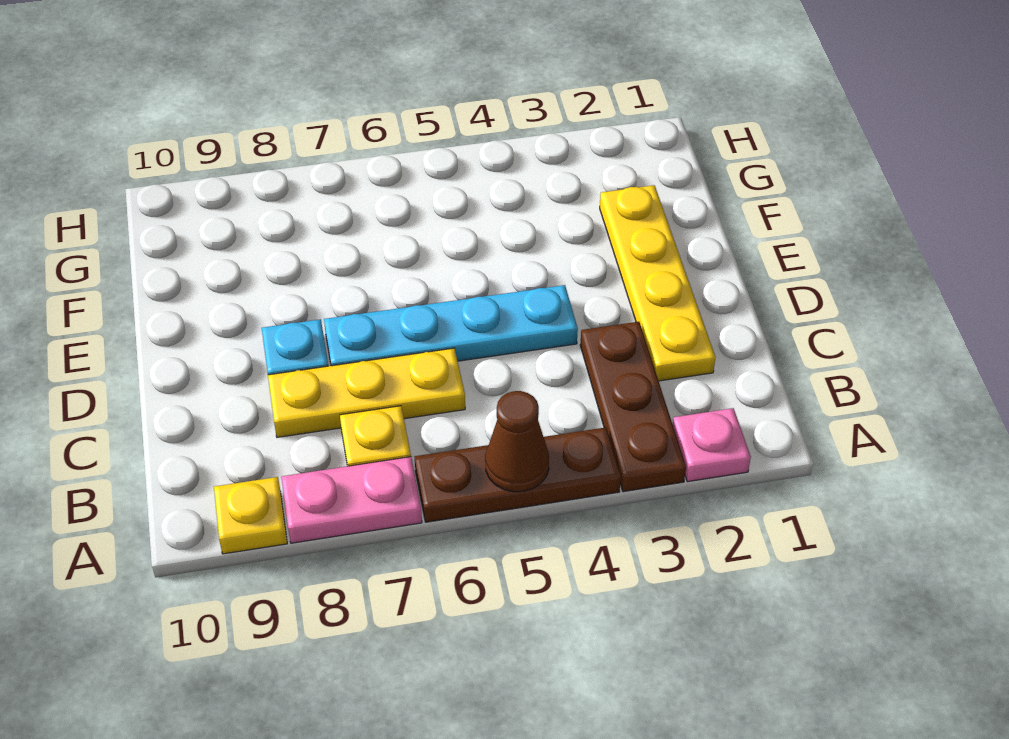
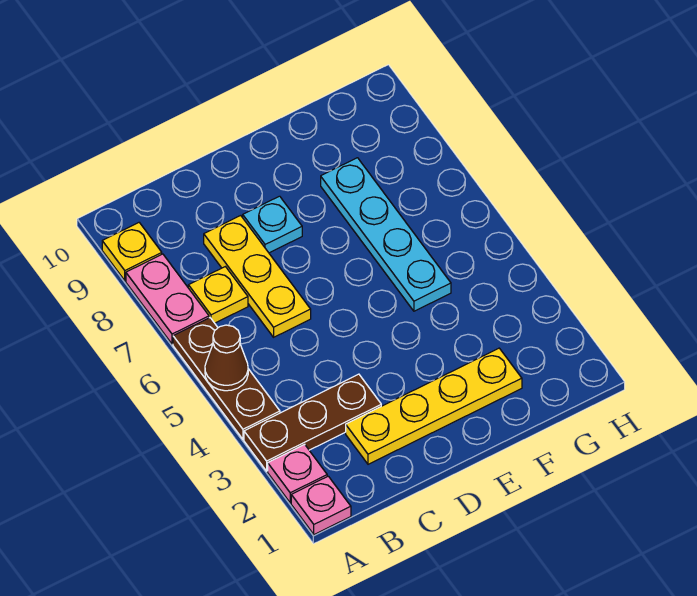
none -> pink 1x1 plate [291,476,351,535]
cyan 1x4 plate [324,285,578,366] -> cyan 1x4 plate moved to [321,158,451,311]

